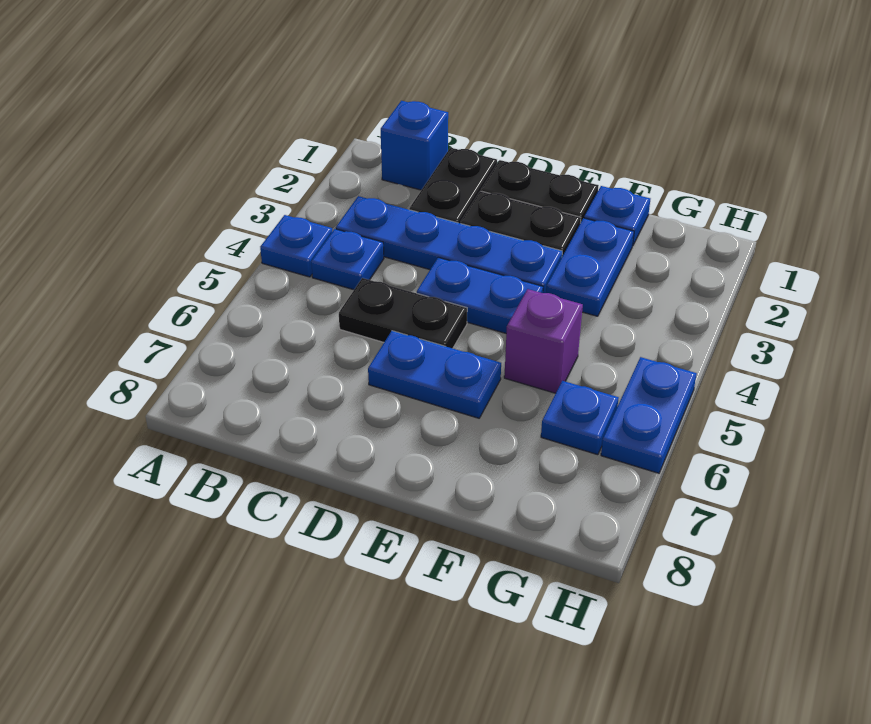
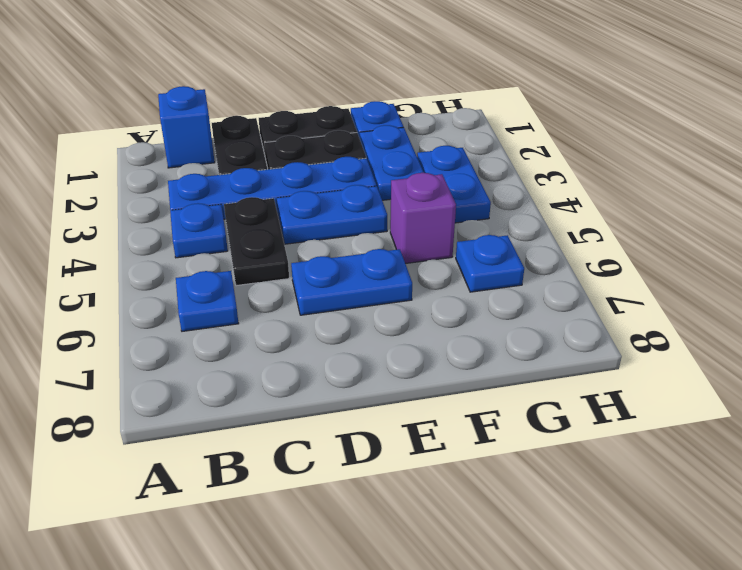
blue 1x1 plate [260,215,332,277] -> blue 1x1 plate moved to [176,271,239,331]
black 1x2 plate [339,278,467,348] -> black 1x2 plate turned to [224,197,289,286]
blue 1x2 plate [601,357,697,473] -> blue 1x2 plate moved to [417,146,491,223]

